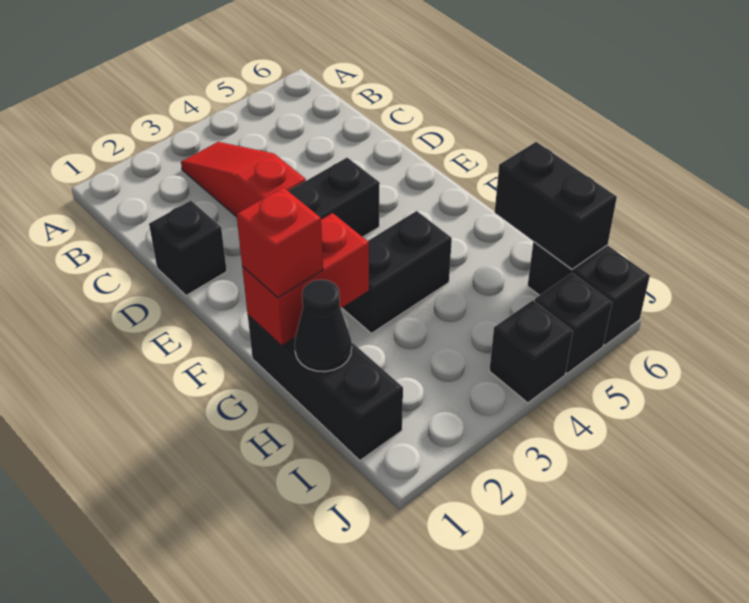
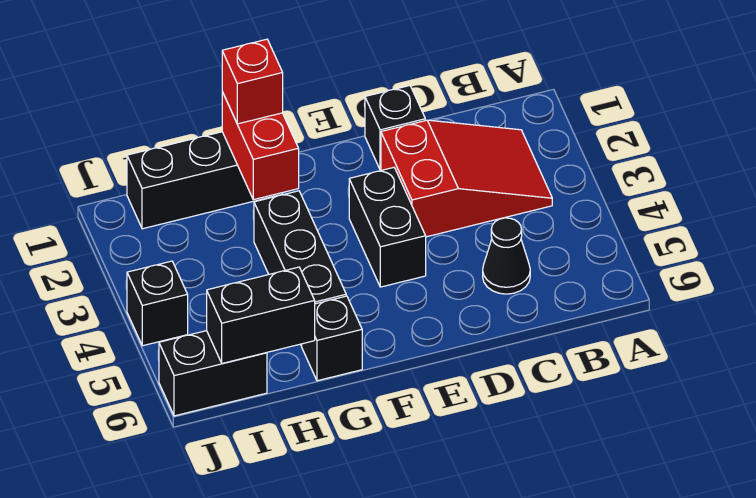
red 1x3 slope [181,142,306,217] -> red 2x3 slope [381,120,552,237]
black 1x2 brick [342,211,452,333] -> black 1x3 brick [254,191,346,346]
black 1x1 cone [295,280,352,372] -> black 1x1 cone moved to [483,218,530,294]
black 1x1 brick [534,273,612,373] -> black 1x1 brick moved to [302,296,362,381]

